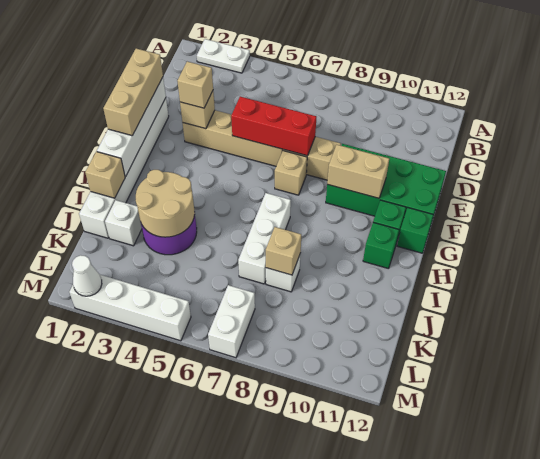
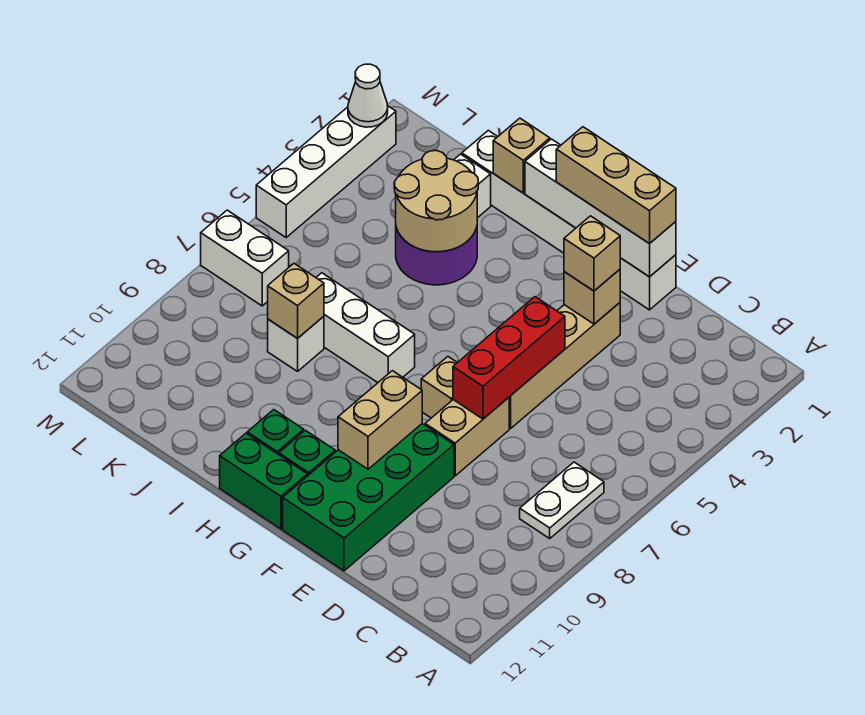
white 1x2 plate [197,39,250,73] -> white 1x2 plate moved to [520,462,604,538]
green 1x1 brick [397,208,433,253] -> green 1x2 brick [220,433,308,529]

